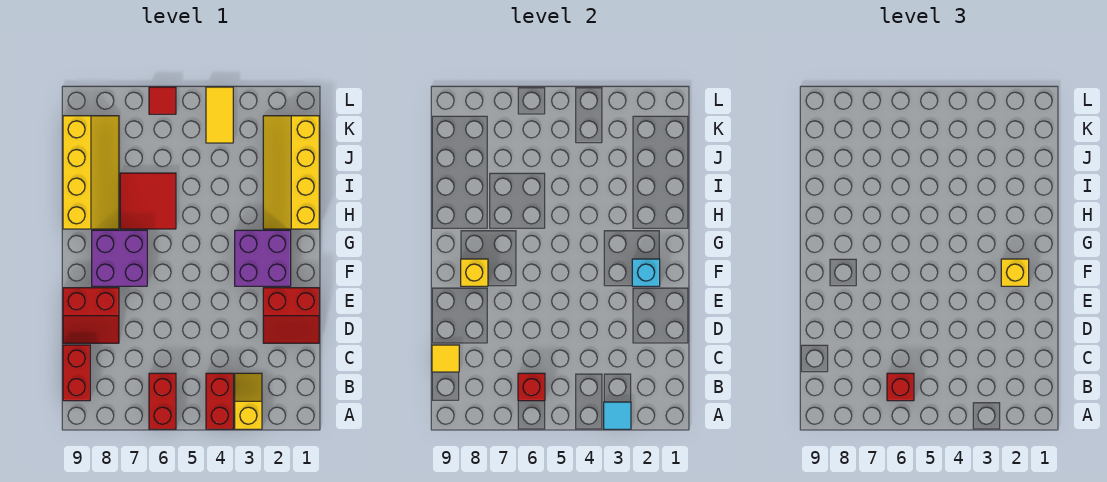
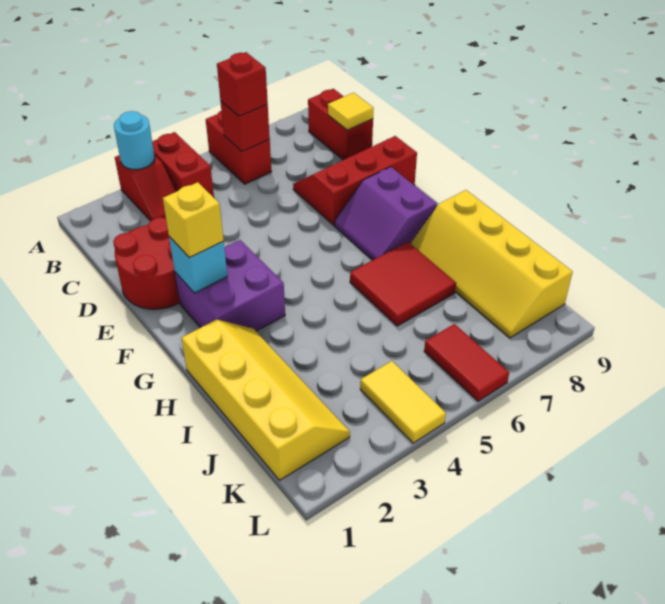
yellow 1x2 slope [235,373,262,429] -> red 1x2 slope [115,155,176,221]
cyan 1x1 tile [604,402,631,429] -> cyan 1x1 round brick [114,111,155,170]
red 2x2 slope [263,288,319,343] -> red 2x2 round brick [113,217,180,309]
red 2x2 slope [63,288,119,343] -> red 2x3 slope [293,136,417,225]
purple 2x2 brick [92,230,147,286] -> purple 2x2 slope [335,167,437,260]
yellow 1x1 brick [461,259,488,286] -> none
red 1x1 tile [149,87,176,114] -> red 1x2 tile [424,324,509,401]

